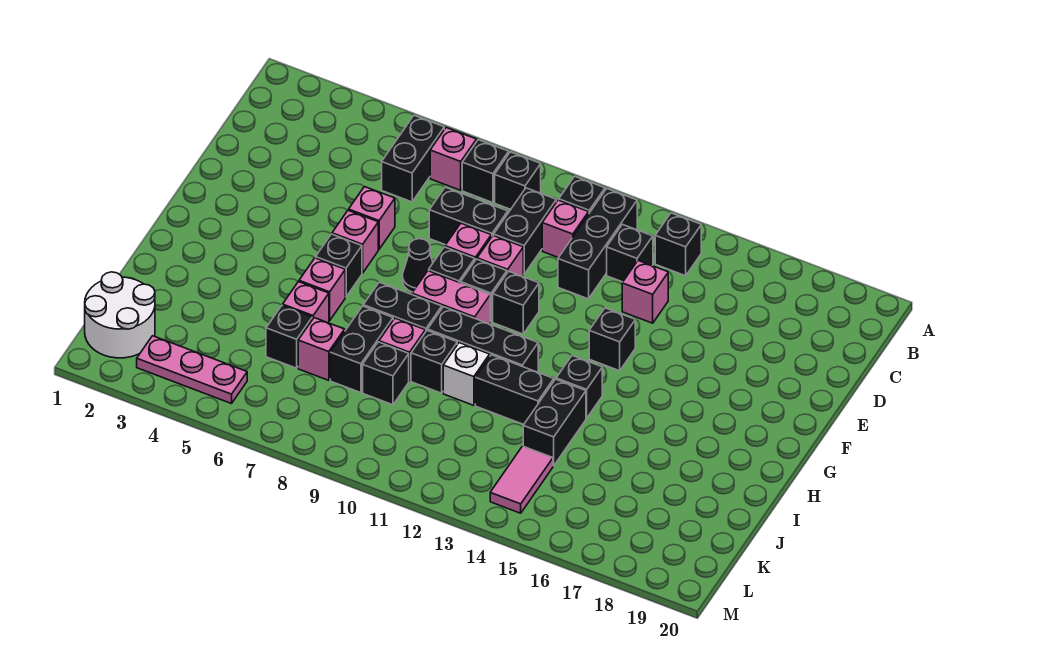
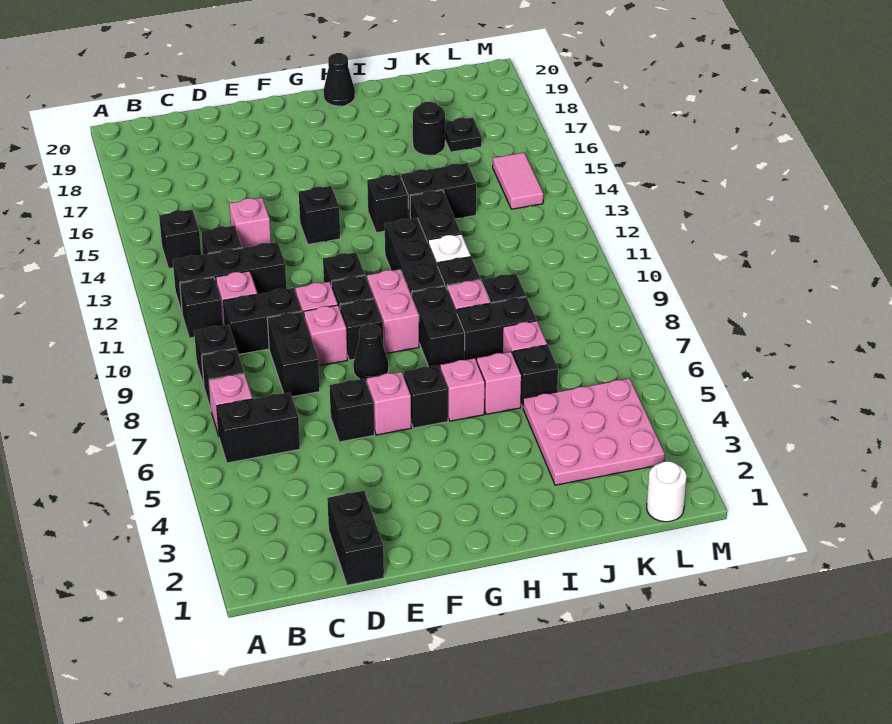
none -> black 1x2 brick [327,491,384,585]
pink 1x1 brick [349,187,395,249] -> black 1x1 brick [329,379,374,442]
none -> black 1x1 cone [323,53,355,106]
none -> black 1x1 round brick [413,102,445,155]
white 2x2 round brick [85,272,155,358] -> white 1x1 round brick [647,461,687,522]
pink 1x2 tile [490,446,553,513] -> pink 1x2 tile turned to [493,153,543,209]
none -> black 1x1 plate [445,117,482,152]
pink 1x3 plate [137,336,247,404] -> pink 3x3 plate [523,378,665,485]

